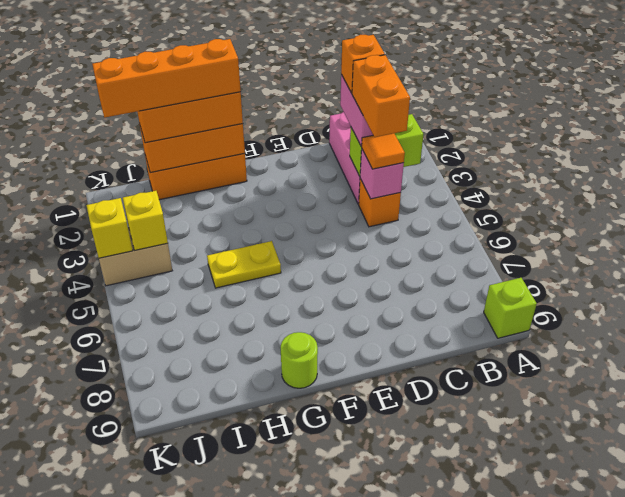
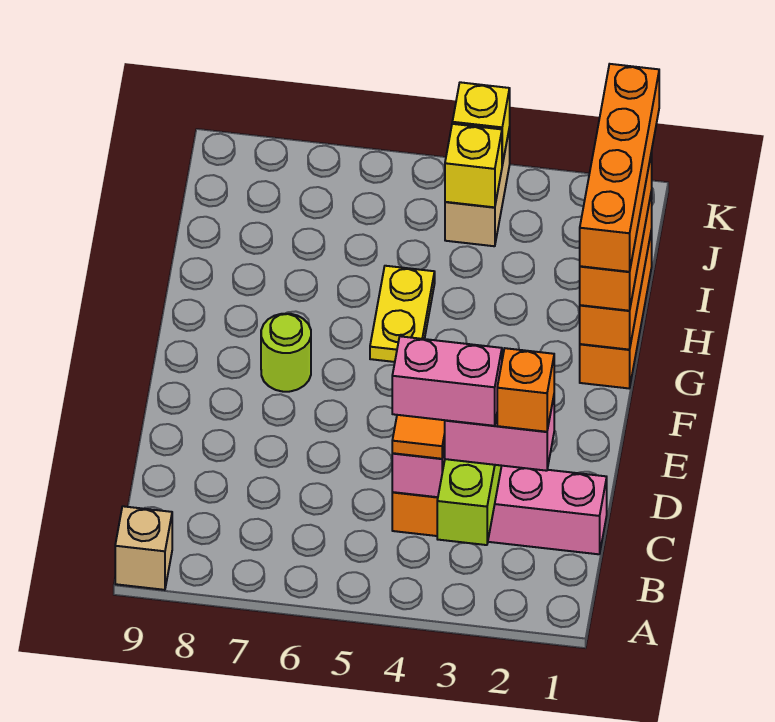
lime 1x1 brick [484,278,537,338] -> tan 1x1 brick [115,506,172,590]
orange 1x2 brick [352,55,410,137] -> pink 1x2 brick [392,336,502,426]
lime 1x1 round brick [281,332,318,388] -> lime 1x1 round brick moved to [261,314,311,392]

